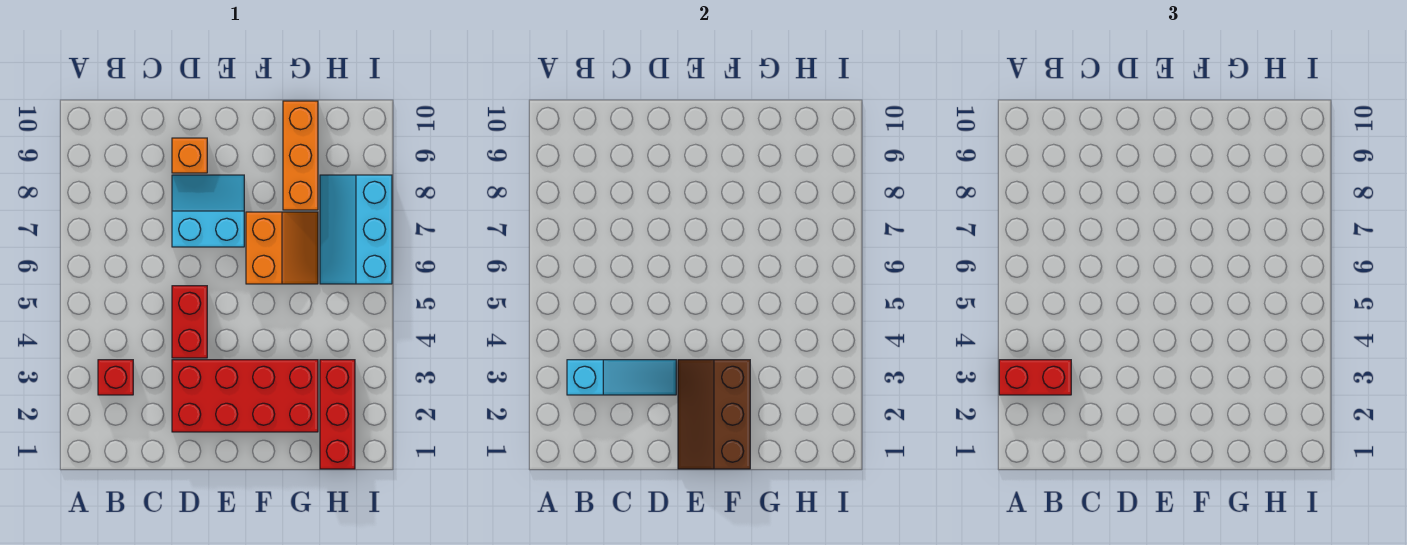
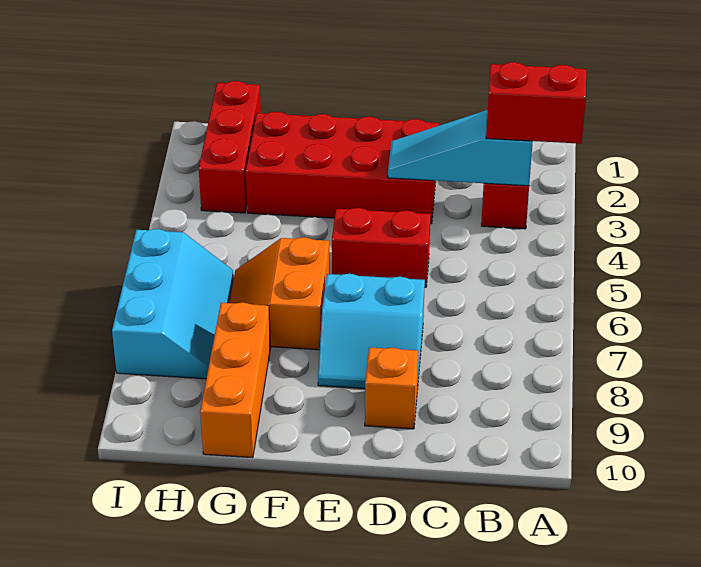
red 1x2 brick [172,286,207,358] -> red 1x2 brick turned to [332,208,431,287]
brown 2x3 slope [678,360,750,469] -> none

